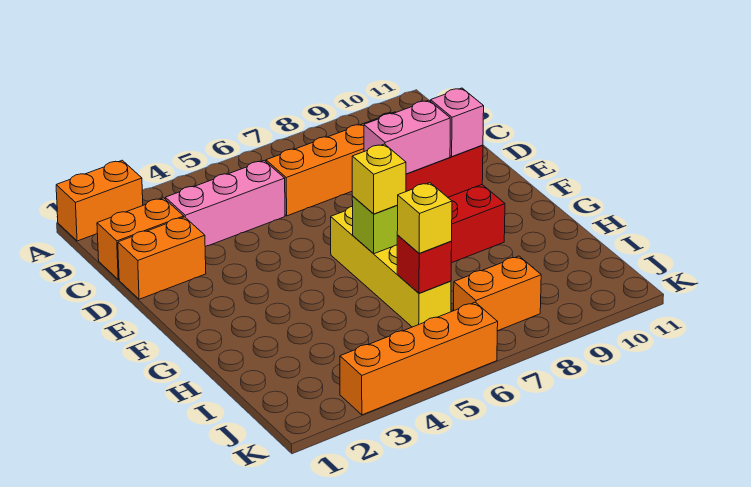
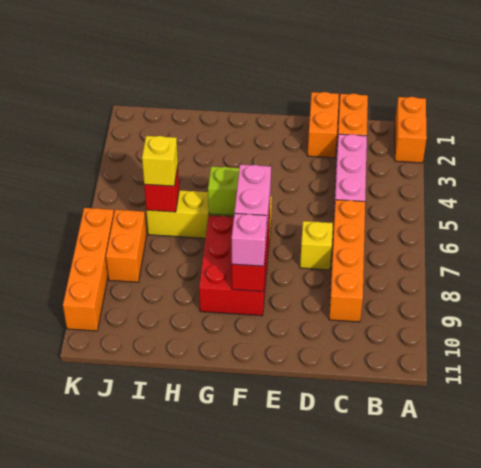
yellow 1x1 brick [352,144,406,214] -> yellow 1x1 brick moved to [300,221,333,270]
orange 1x4 brick [340,302,498,415] -> orange 1x4 brick moved to [63,208,114,331]

